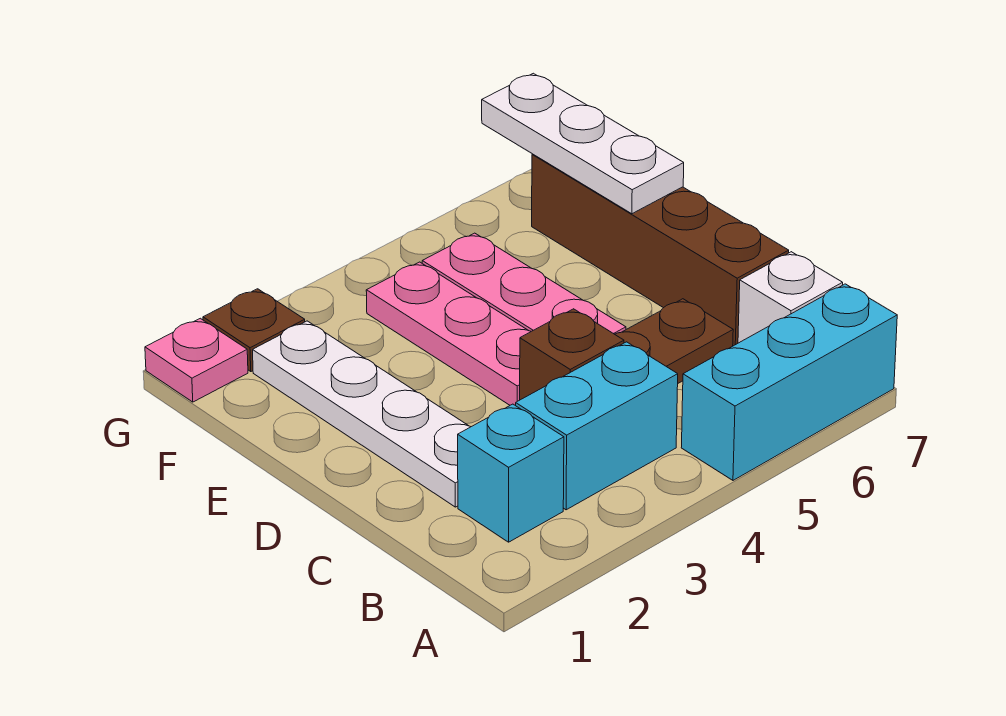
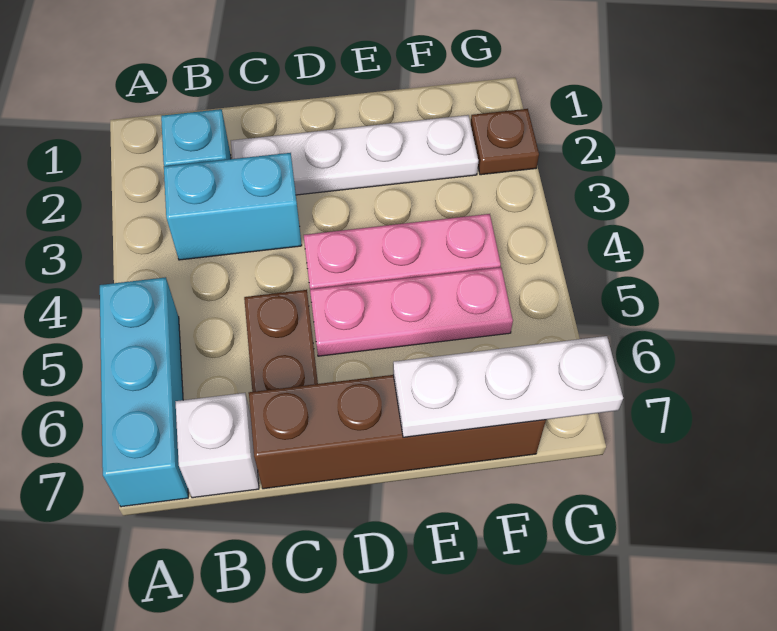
cyan 1x2 brick [516,342,678,510] -> cyan 1x2 brick turned to [164,153,302,260]
brown 1x1 brick [520,309,624,400] -> none
pink 1x1 plate [145,318,248,402] -> none

